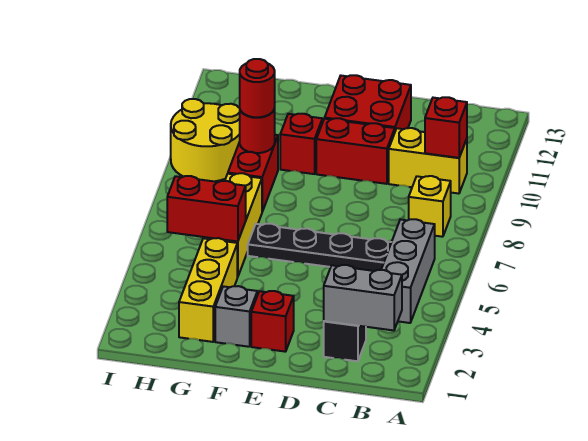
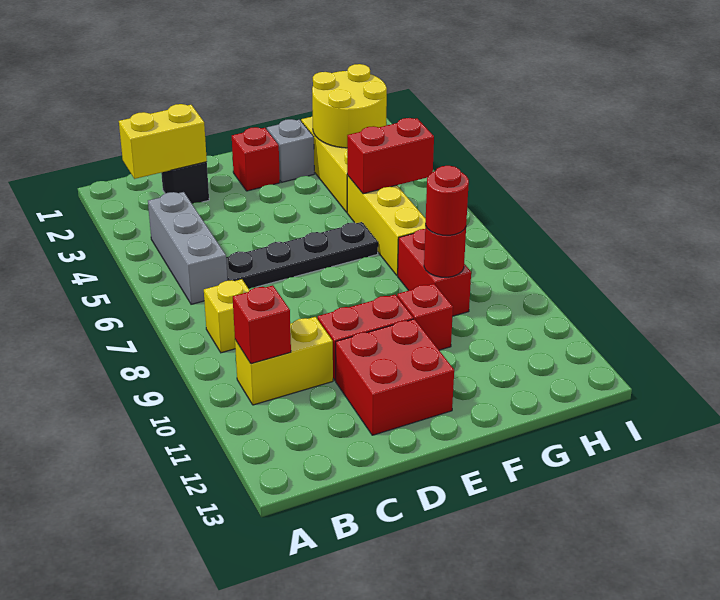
grey 1x2 brick [324,265,402,330] -> yellow 1x2 brick [119,104,207,179]
yellow 2x2 round brick [171,99,240,181] -> yellow 2x2 round brick moved to [312,64,387,148]

